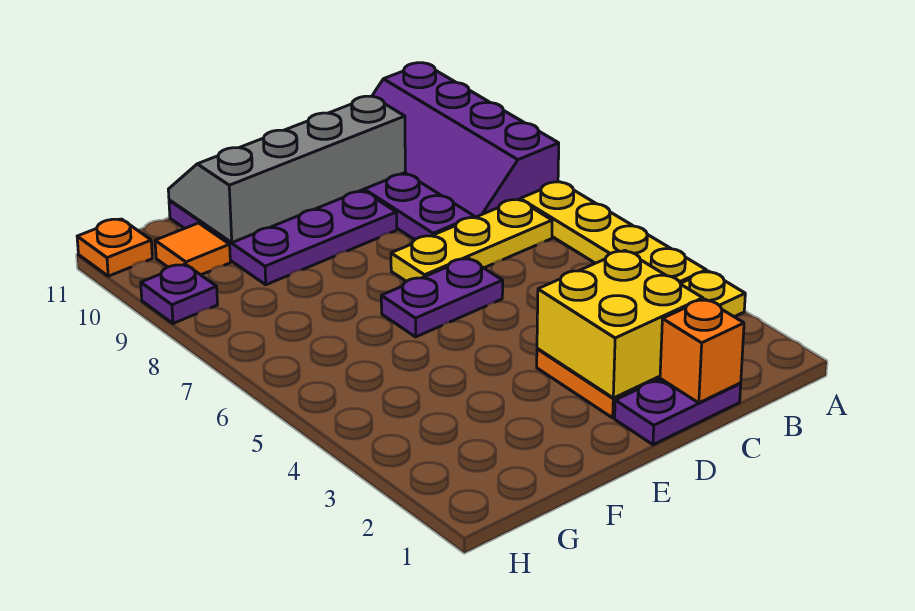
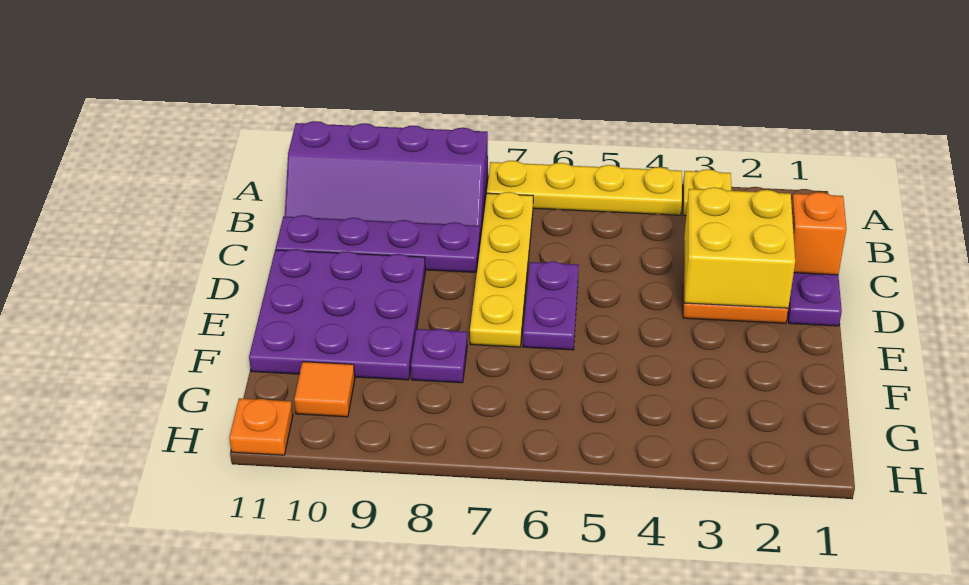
yellow 1x3 plate [391,199,552,281] -> yellow 1x4 plate [470,192,533,347]
grey 2x4 slope [168,96,405,243] -> none
purple 1x1 plate [141,264,218,323] -> purple 1x1 plate moved to [411,329,467,383]

